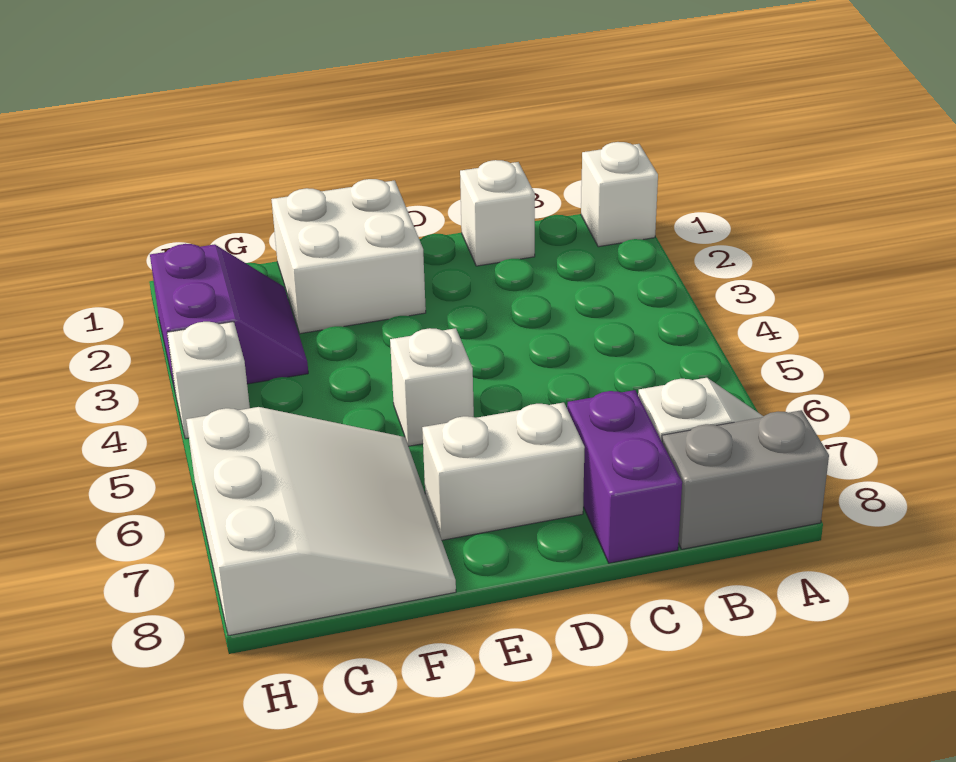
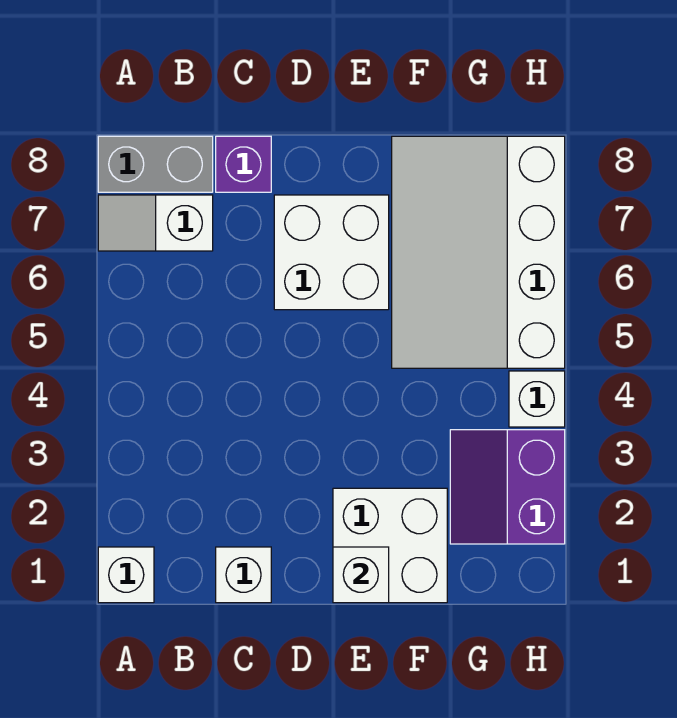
purple 1x2 brick [567,390,682,563] -> purple 1x1 brick [216,136,271,192]
white 1x2 brick [422,403,585,540] -> white 2x2 brick [274,195,389,310]
white 1x1 brick [390,328,474,446] -> white 1x1 brick moved to [333,547,389,603]
white 3x3 slope [186,407,456,636] -> white 3x4 slope [392,136,565,368]

